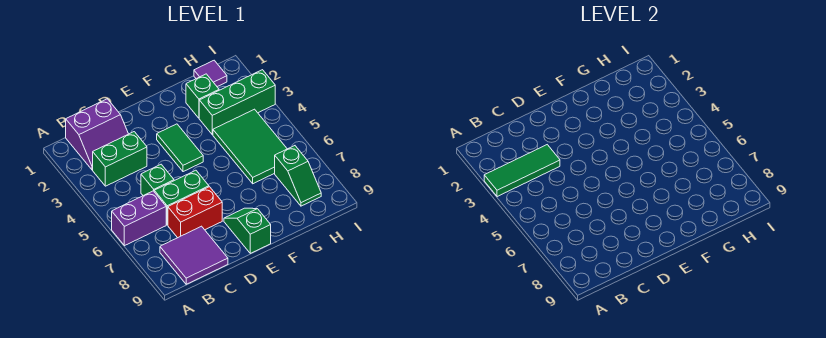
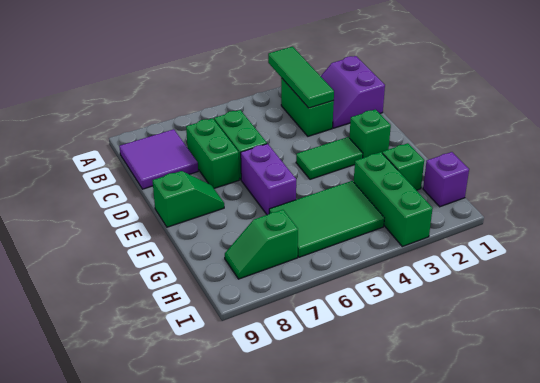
purple 1x2 brick [112,191,166,246] -> purple 1x2 brick moved to [241,144,296,215]
green 1x1 brick [141,164,174,196] -> green 1x1 brick moved to [349,110,391,158]
red 1x2 brick [168,187,222,238] -> green 1x2 brick [186,118,239,188]
purple 1x1 tile [194,60,227,87] -> purple 1x1 brick [423,152,469,207]

